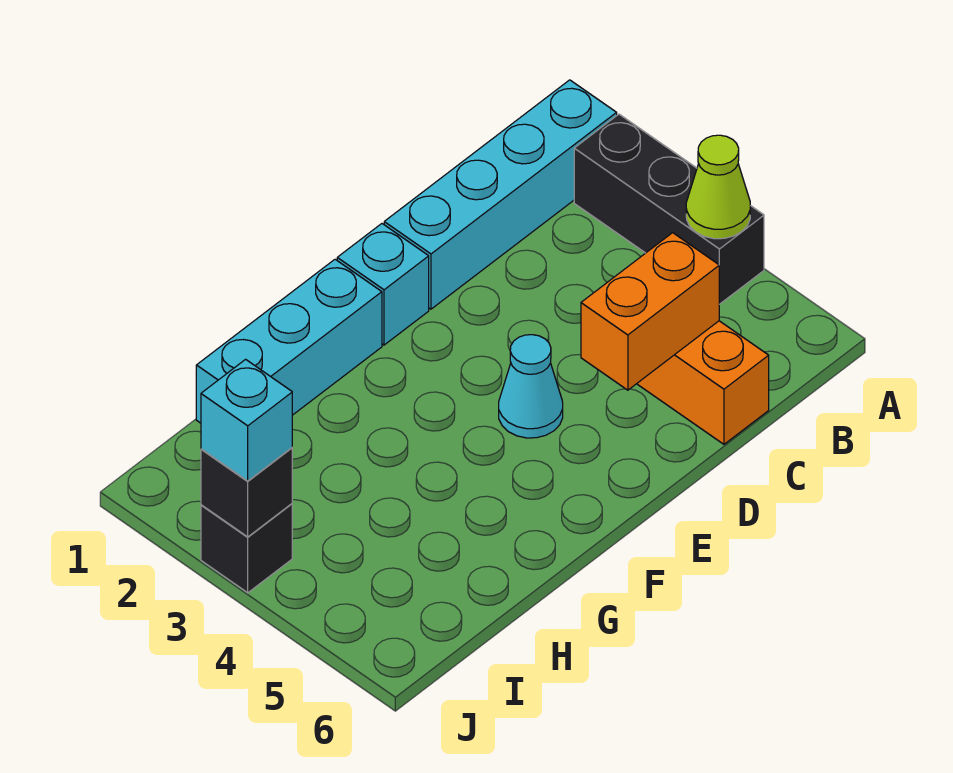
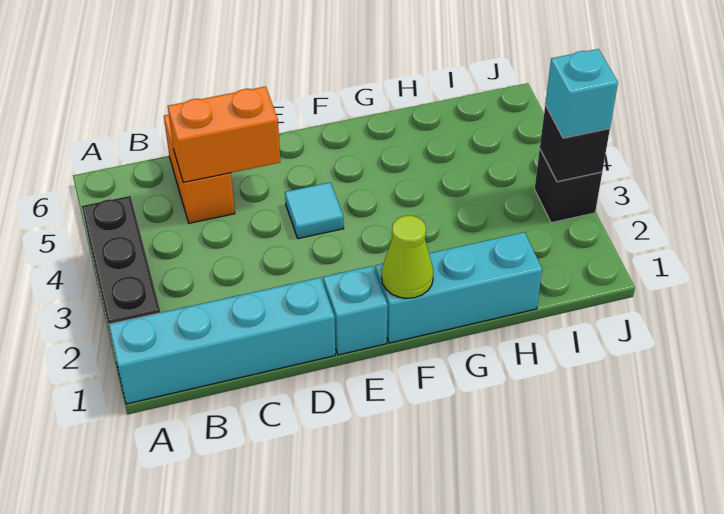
lime 1x1 cone [686,135,750,239] -> lime 1x1 cone moved to [381,216,433,298]
cyan 1x1 cone [499,335,563,438] -> cyan 1x1 tile [285,182,344,239]

